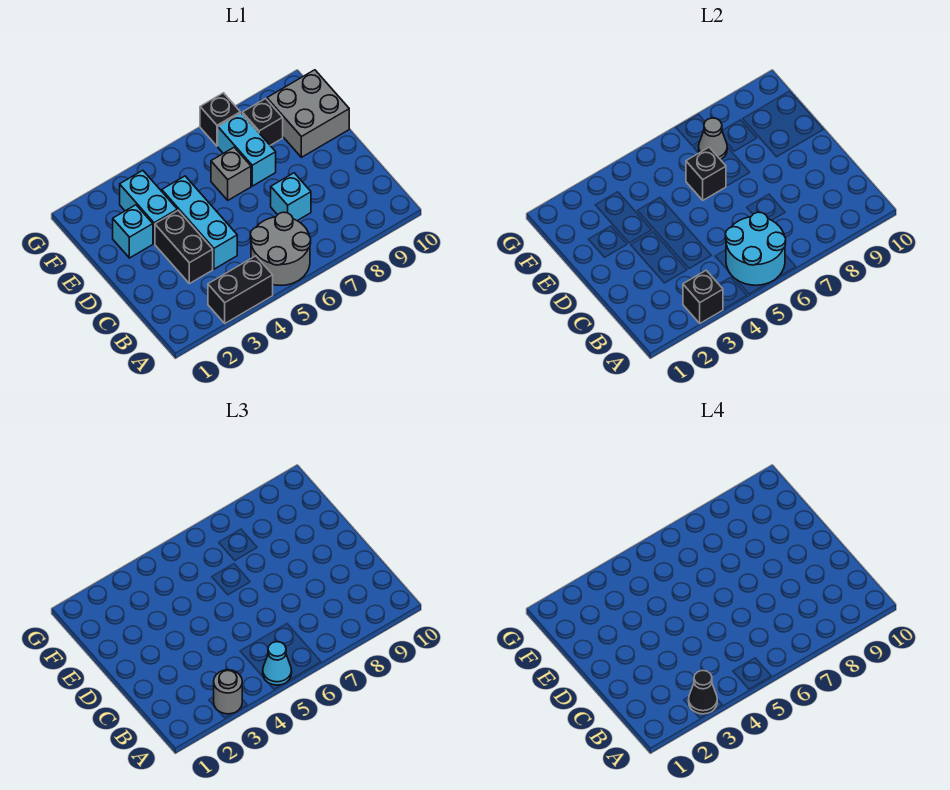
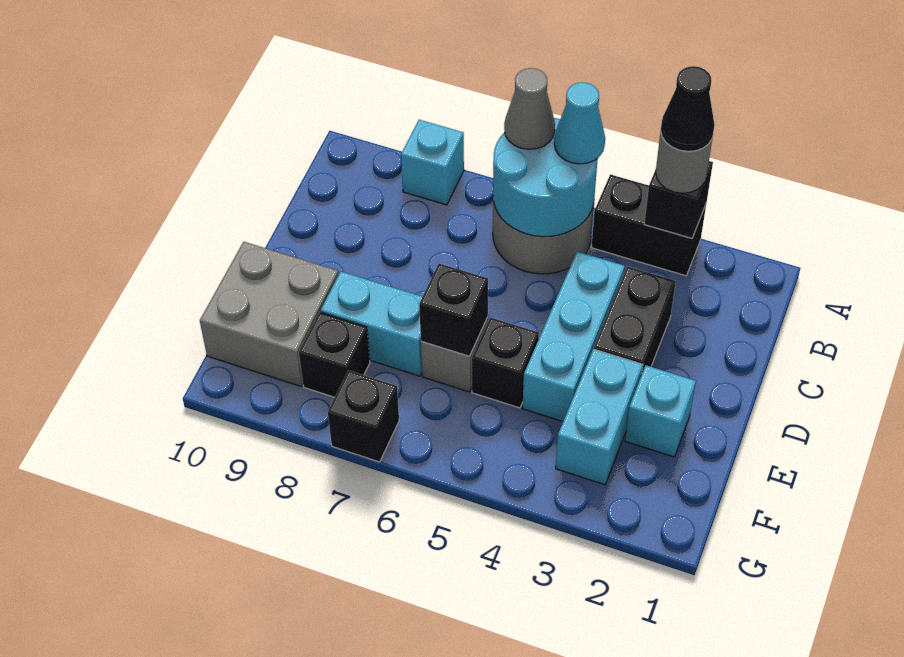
cyan 1x1 brick [271,173,311,221] -> cyan 1x1 brick moved to [401,120,464,205]
none -> black 1x1 brick [472,318,539,408]
cyan 1x2 brick [218,113,276,186] -> cyan 1x2 brick turned to [320,272,422,376]
grey 1x1 cone [699,118,727,160] -> grey 1x1 cone moved to [504,68,555,149]

